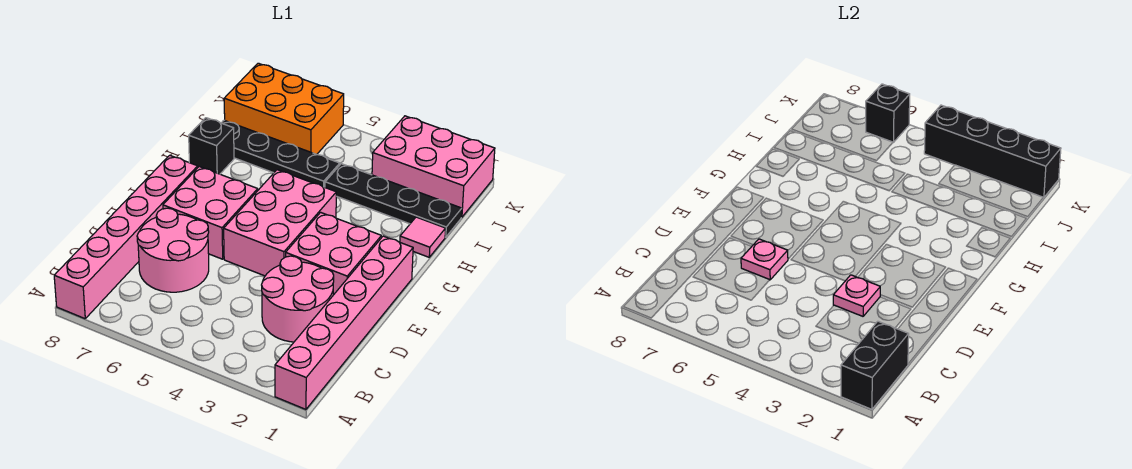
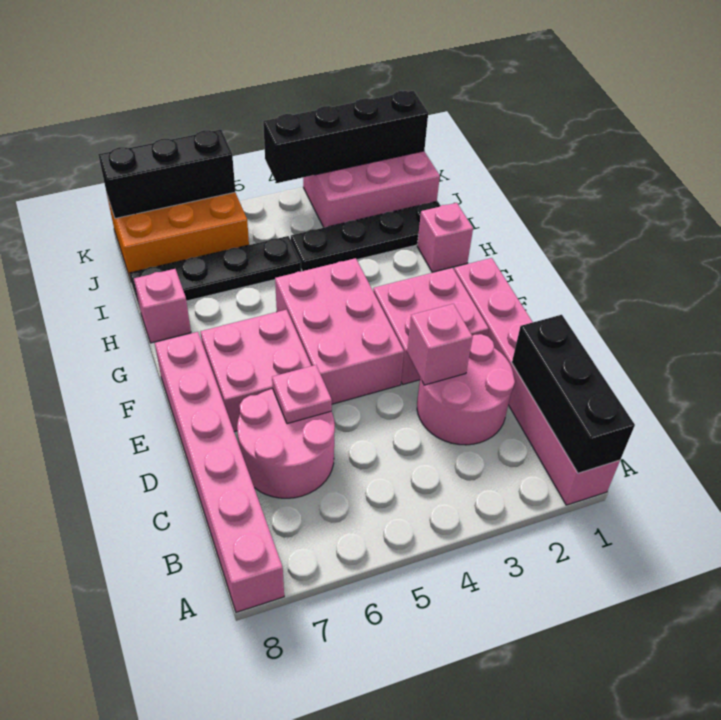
black 1x2 brick [841,321,909,409] -> black 1x3 brick [512,315,635,473]
pink 1x1 plate [833,275,880,316] -> pink 1x1 brick [407,304,473,385]
pink 1x1 tile [400,217,446,257] -> pink 1x1 brick [417,203,473,272]
black 1x1 brick [189,118,234,174] -> pink 1x1 brick [134,269,191,343]
black 1x1 brick [866,84,910,142] -> black 1x3 brick [98,130,235,218]

